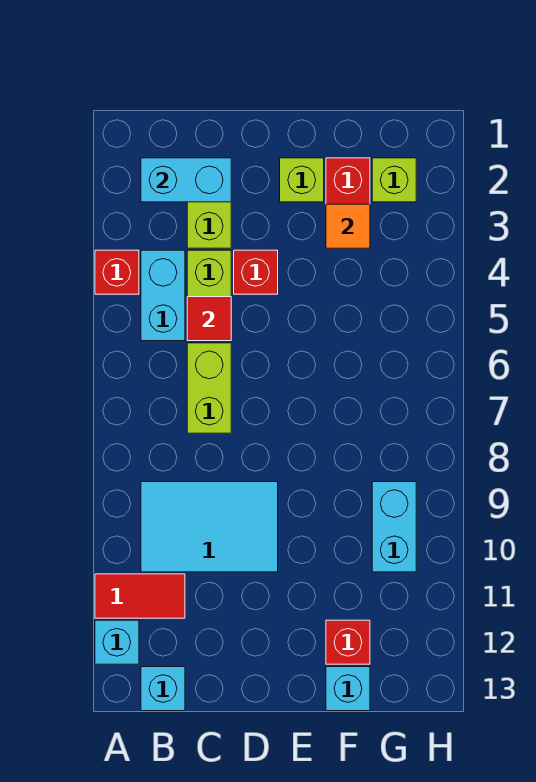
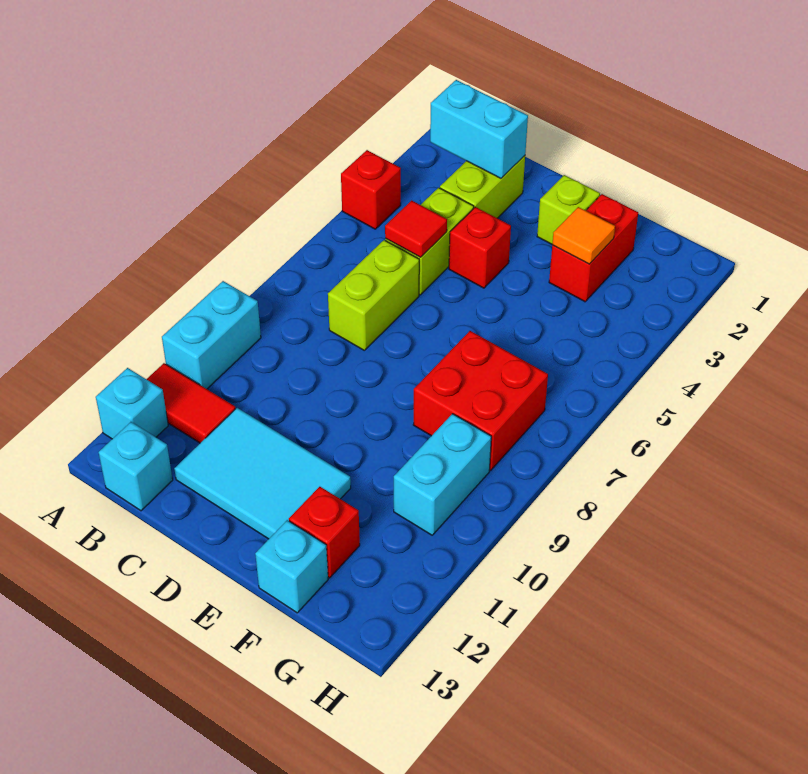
cyan 1x2 brick [141,250,185,341] -> cyan 1x2 brick moved to [162,281,261,389]
cyan 2x3 tile [141,482,278,572] -> cyan 2x3 tile moved to [174,408,351,539]
none -> red 2x2 brick [413,331,548,470]
lime 1x1 brick [372,158,416,202] -> none

